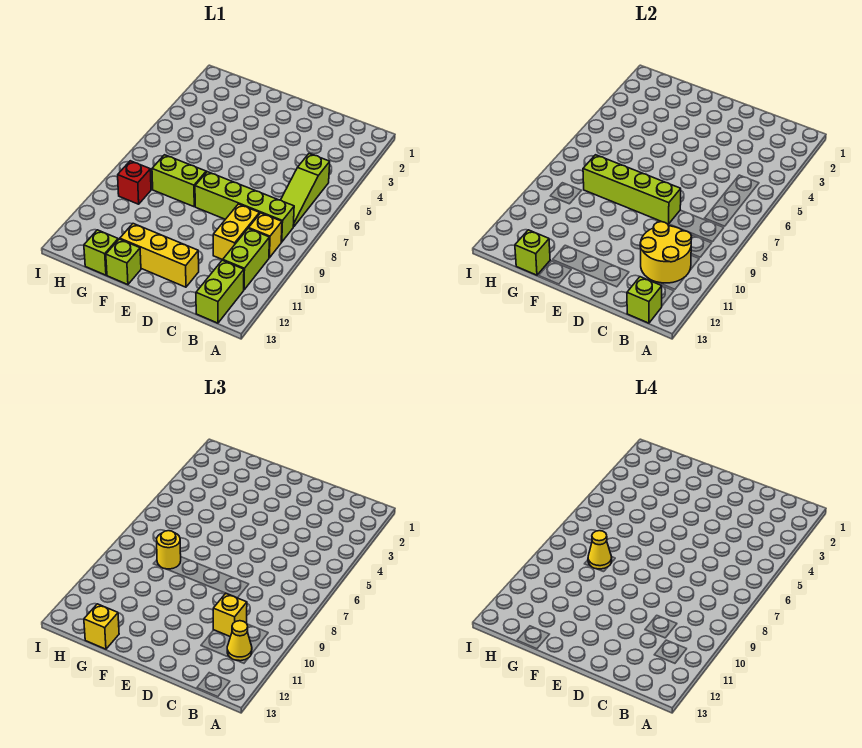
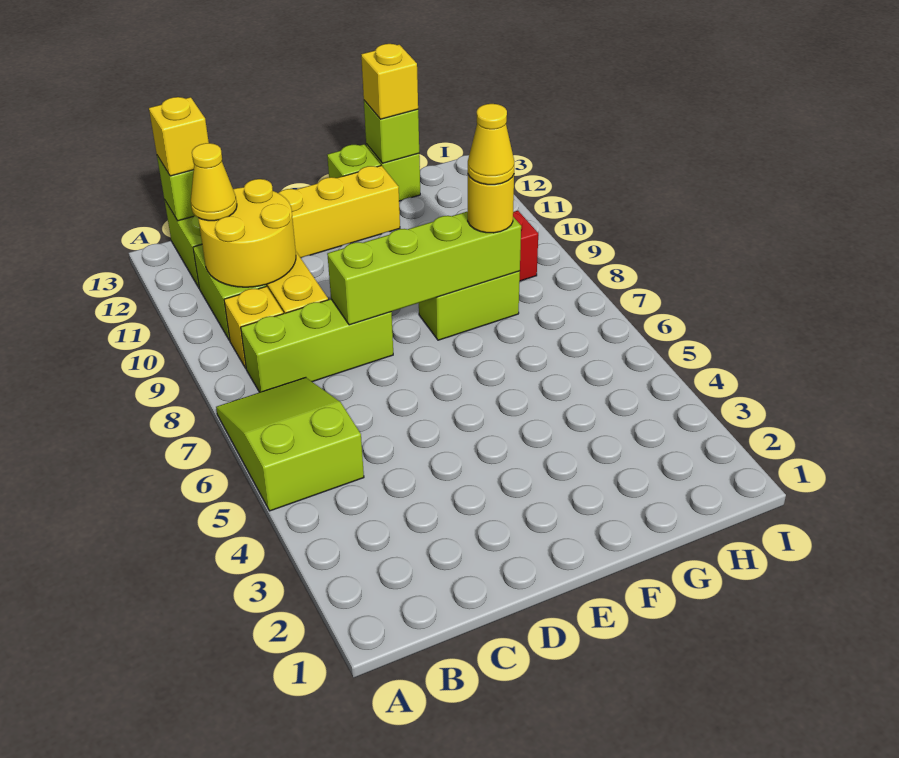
lime 1x3 slope [281,154,330,227] -> lime 2x3 slope [216,378,364,511]
lime 1x4 brick [195,172,294,242] -> lime 1x3 brick [241,299,393,392]
yellow 1x1 brick [213,593,247,637] -> yellow 1x1 brick moved to [149,97,209,176]

